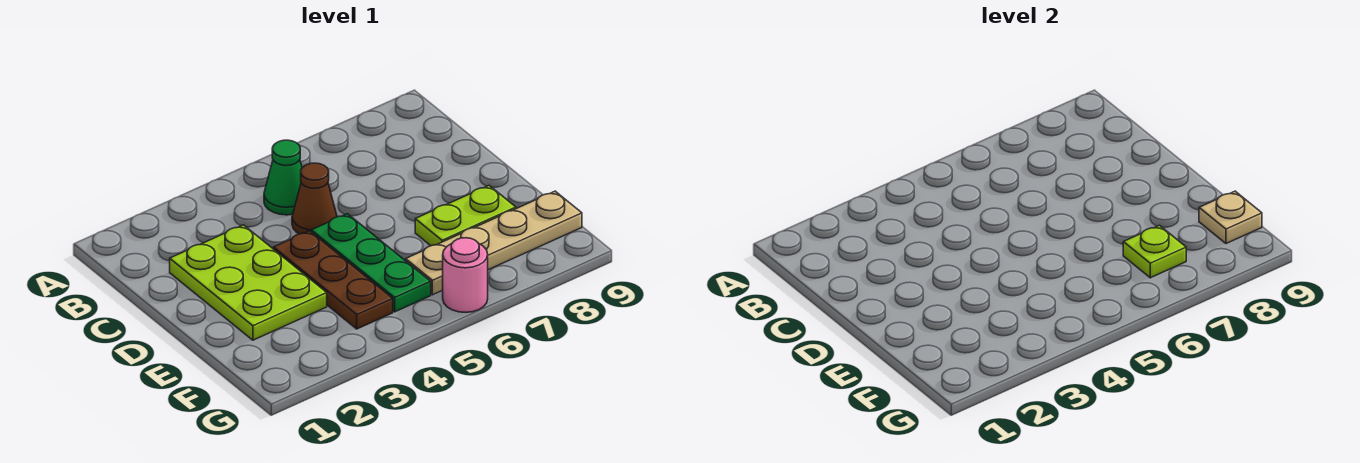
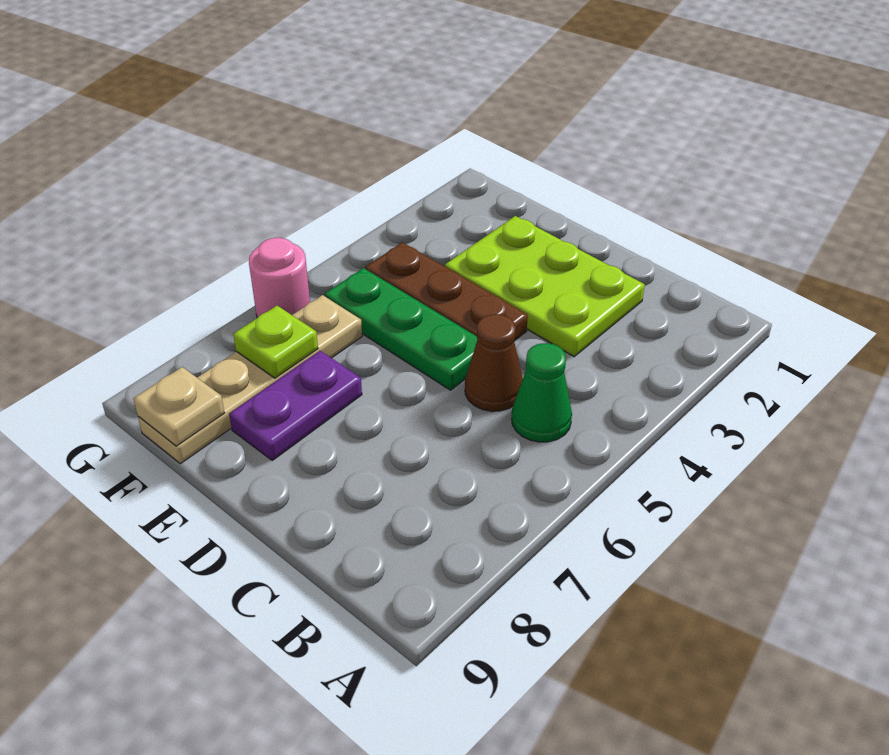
lime 1x2 plate [415,186,516,246] -> purple 1x2 plate [229,351,362,460]

